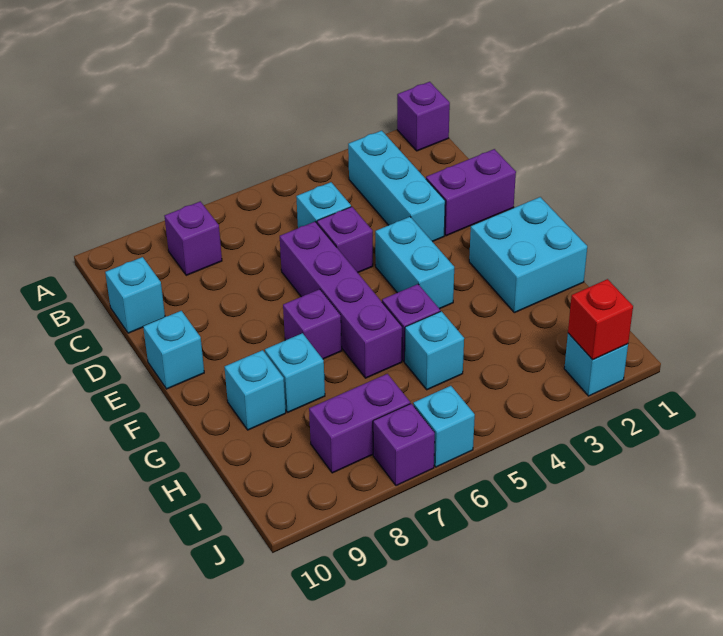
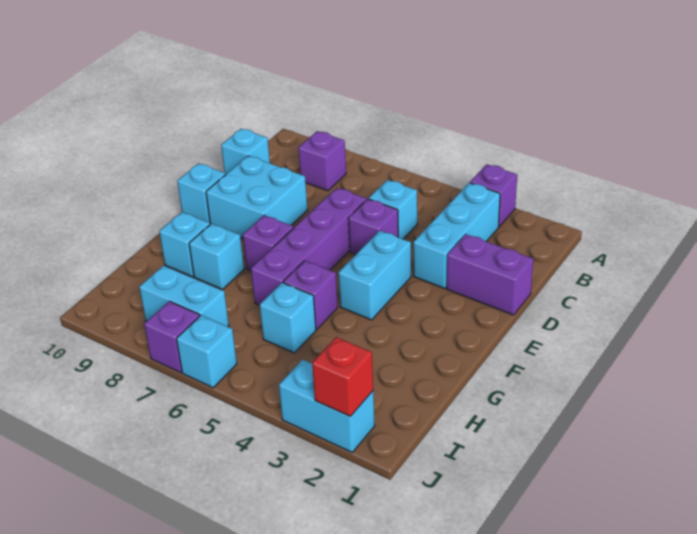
purple 1x1 brick [397,82,450,151] -> purple 1x1 brick moved to [470,164,517,227]
cyan 2x2 brick [469,197,587,313] -> cyan 2x2 brick moved to [206,156,307,238]
purple 1x2 brick [309,374,410,473] -> cyan 1x2 brick [139,266,229,327]
cyan 1x1 brick [564,333,628,396] -> cyan 1x2 brick [279,360,375,452]

